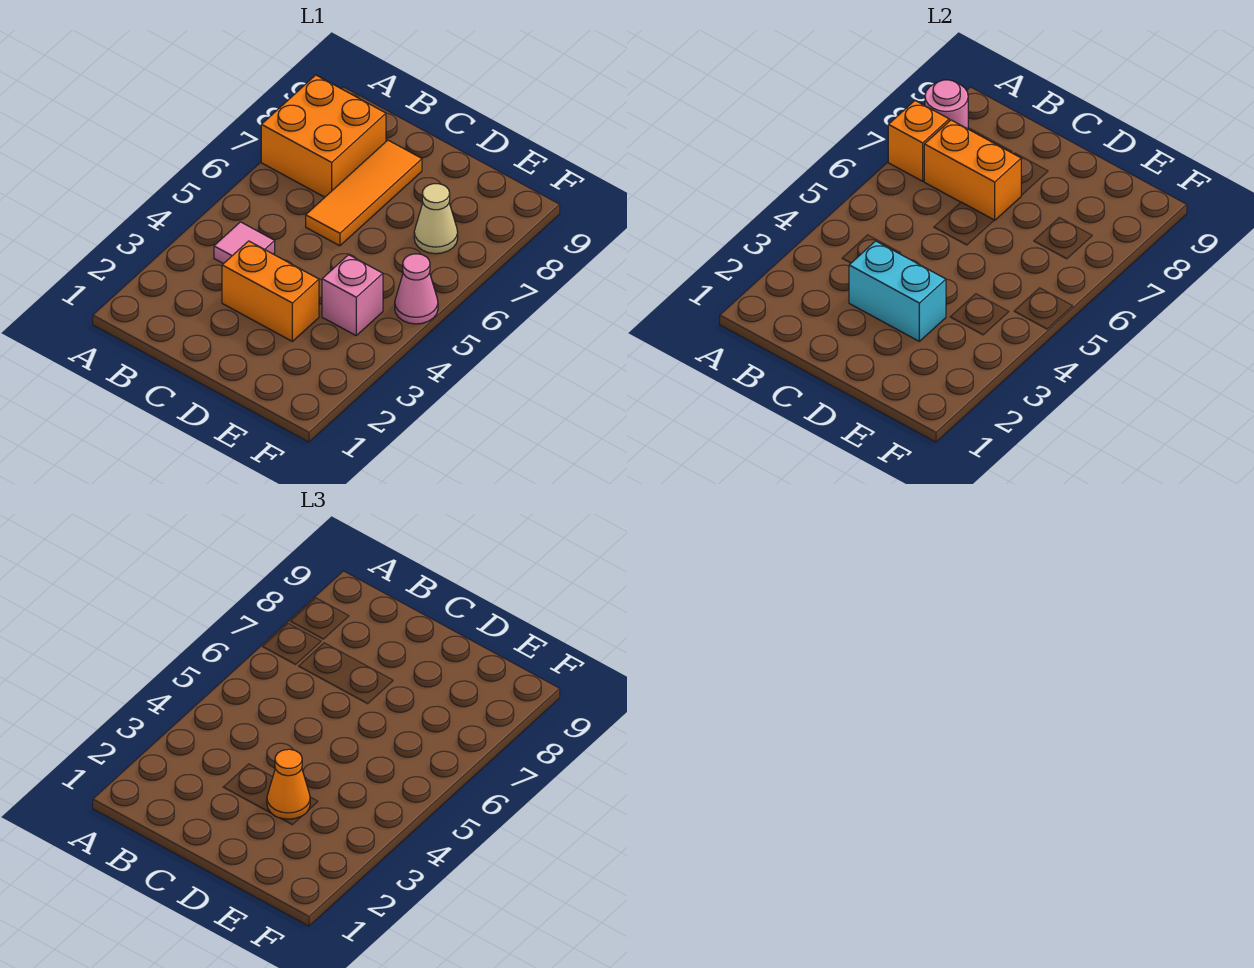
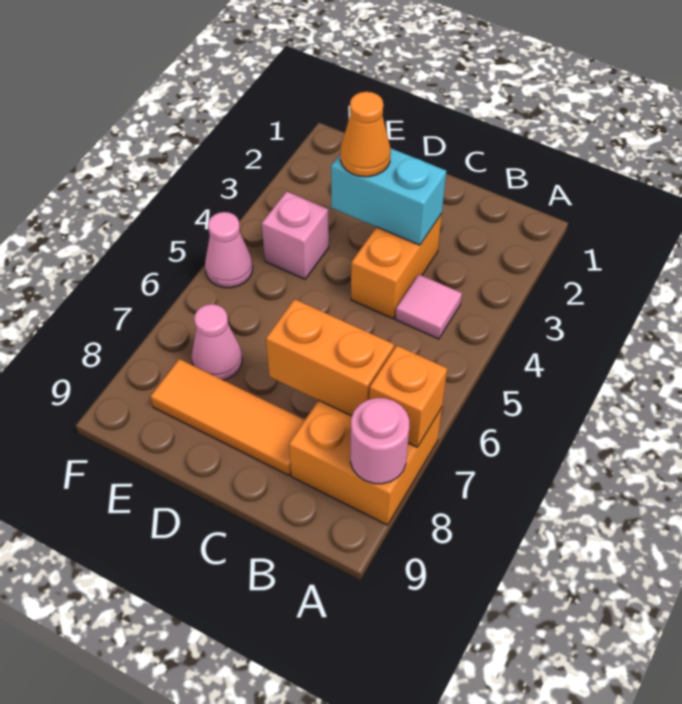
orange 1x2 brick [222,241,319,341] -> orange 1x2 brick turned to [351,213,442,318]
orange 1x3 tile [306,140,422,246] -> orange 1x3 tile turned to [150,359,305,475]
tan 1x1 cone [414,184,458,254] -> pink 1x1 cone [192,304,242,380]

